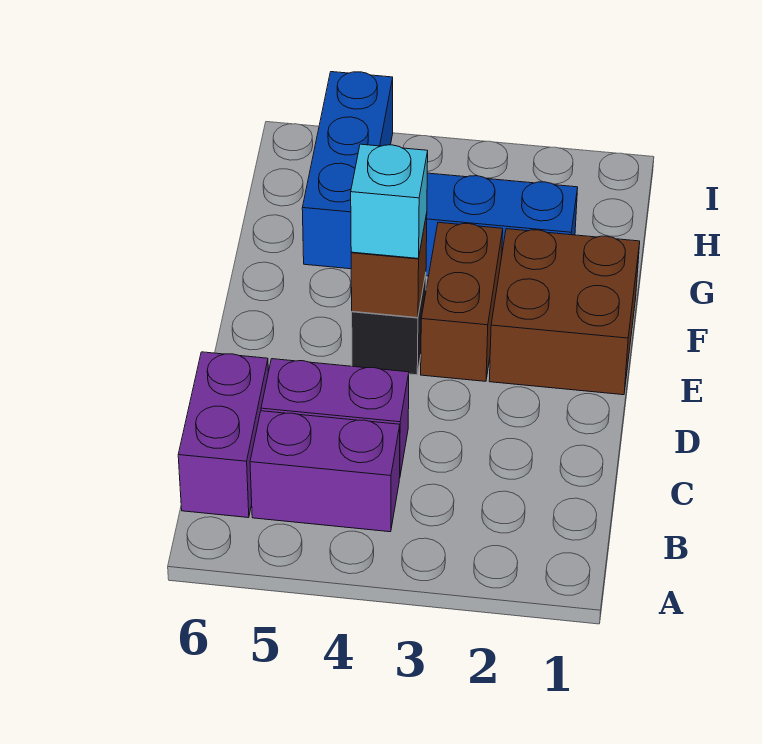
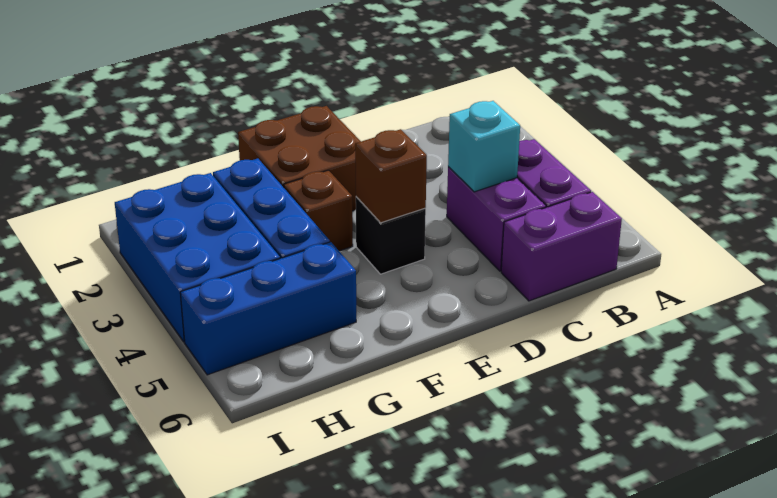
brown 1x2 brick [421,222,503,381] -> brown 1x1 brick [284,170,353,251]
cyan 1x1 brick [351,144,428,259] -> cyan 1x1 brick moved to [448,101,520,192]
none -> blue 2x3 brick [115,173,280,342]

